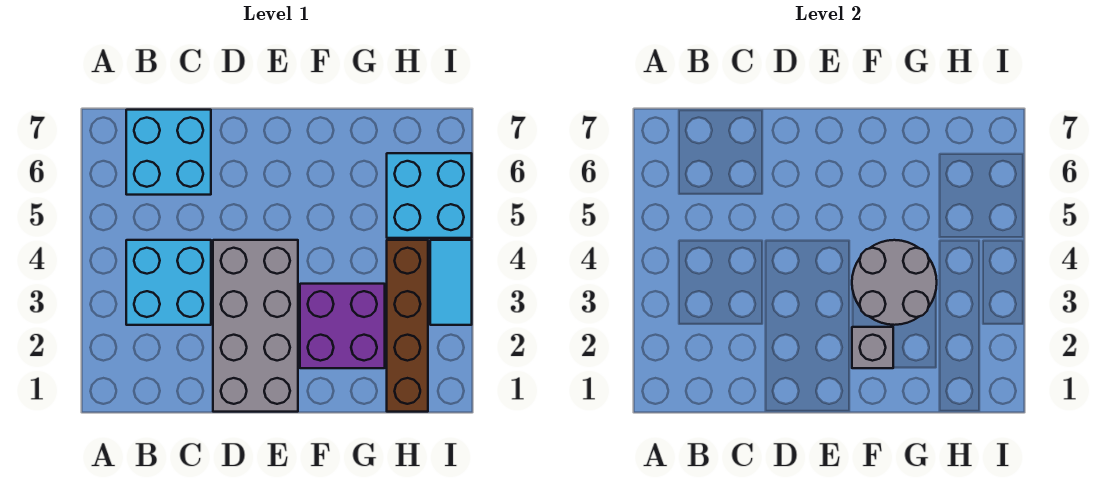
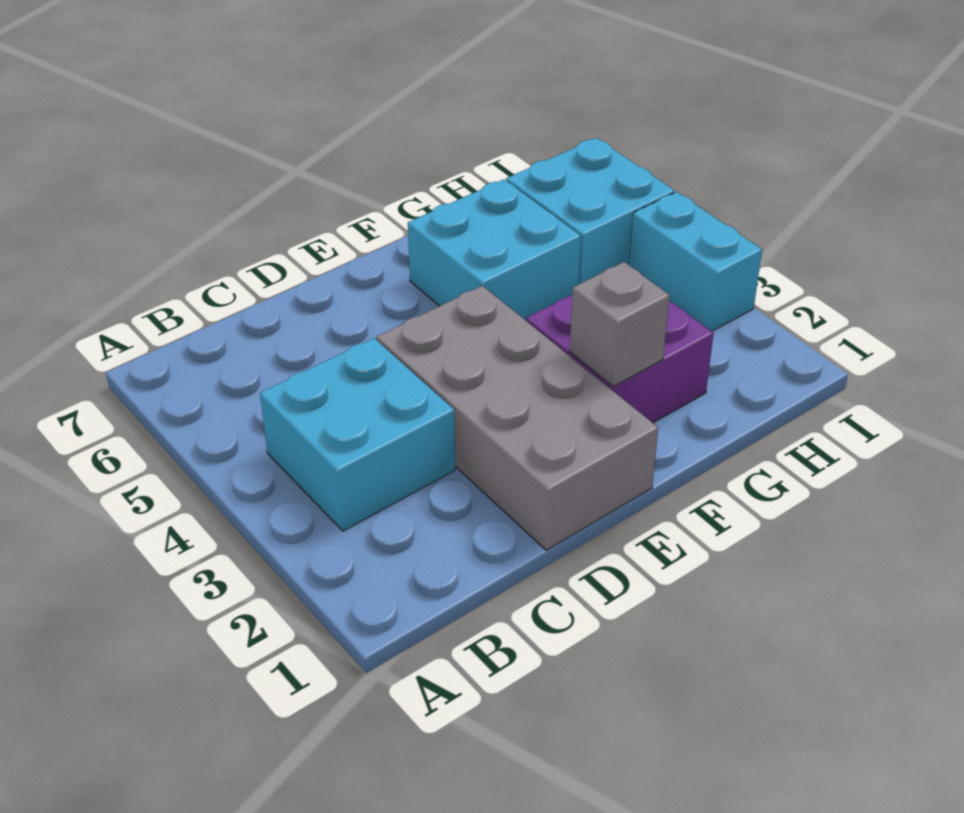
cyan 2x2 brick [126,110,211,195] -> cyan 2x2 brick moved to [408,179,581,320]
grey 2x2 round brick [852,240,937,325] -> none
brown 1x4 brick [387,240,428,412] -> none
cyan 1x2 tile [430,240,472,325] -> cyan 1x2 brick [629,192,762,331]

